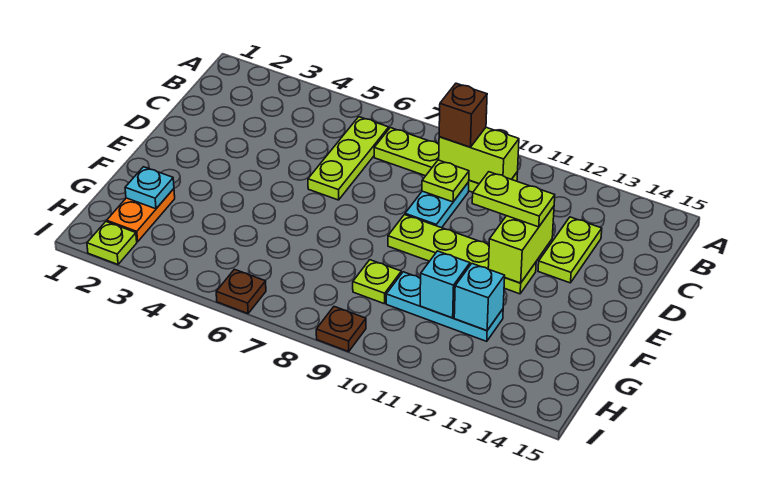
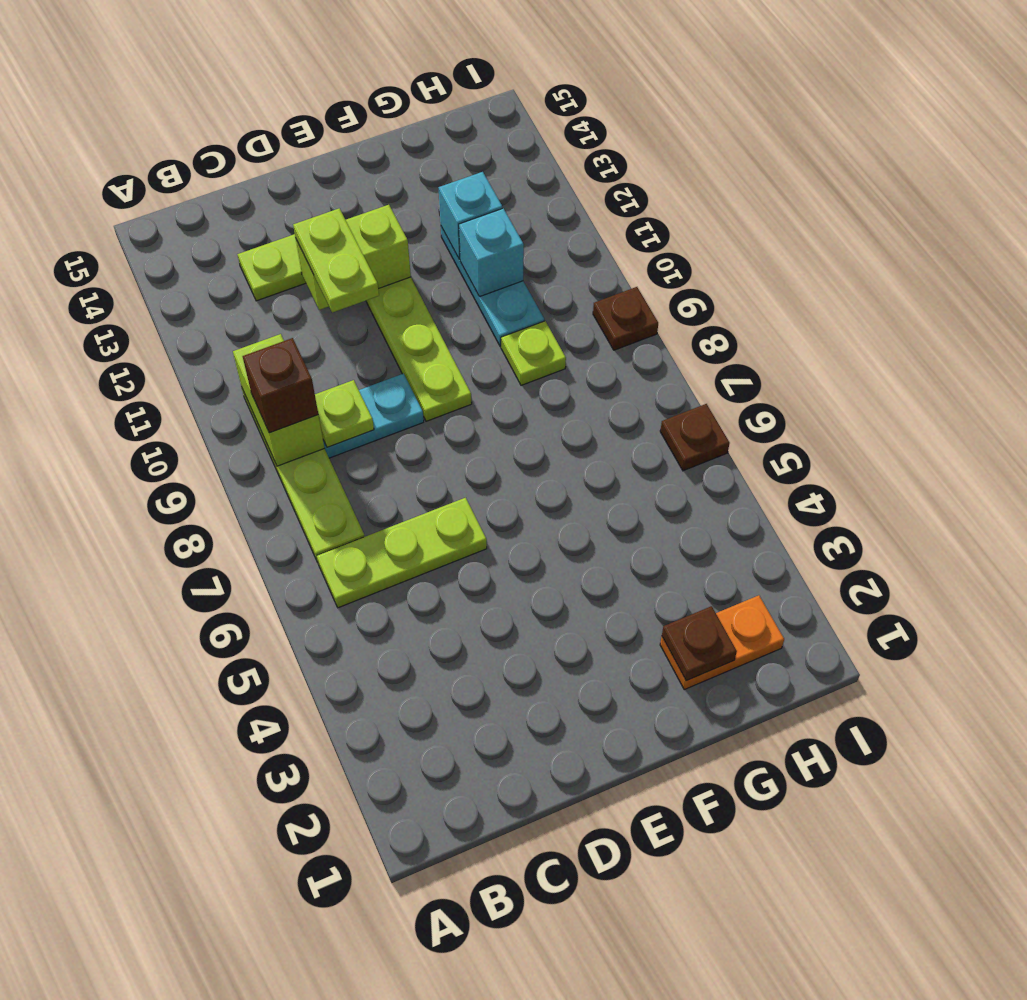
cyan 1x1 plate [125,167,174,209] -> brown 1x1 plate [662,606,737,681]
lime 1x1 plate [87,222,137,264] -> none

